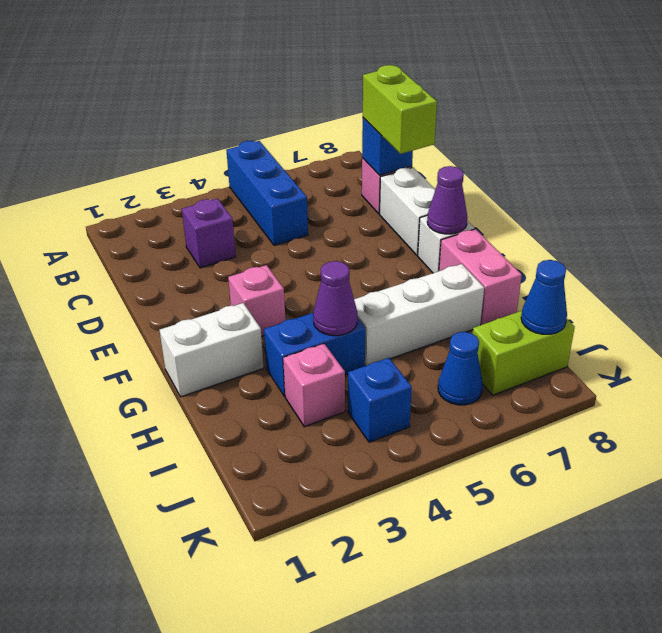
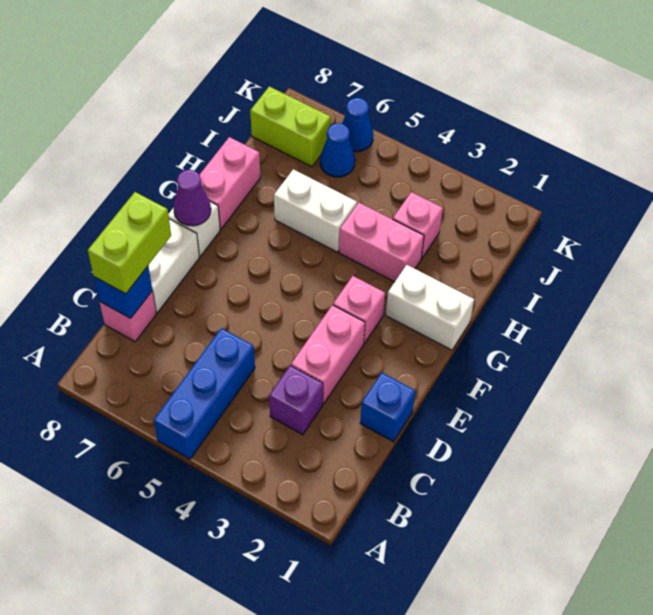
none -> pink 1x2 brick [291,305,365,404]
blue 1x2 brick [264,313,365,396] -> pink 1x2 brick [339,203,424,282]
purple 1x1 cone [313,261,357,336] -> none
white 1x3 brick [354,264,484,366] -> white 1x2 brick [274,169,357,252]
blue 1x1 brick [348,358,412,442] -> blue 1x1 brick moved to [360,372,416,442]
blue 1x1 cone [521,260,567,334] -> blue 1x1 cone moved to [342,98,373,152]

